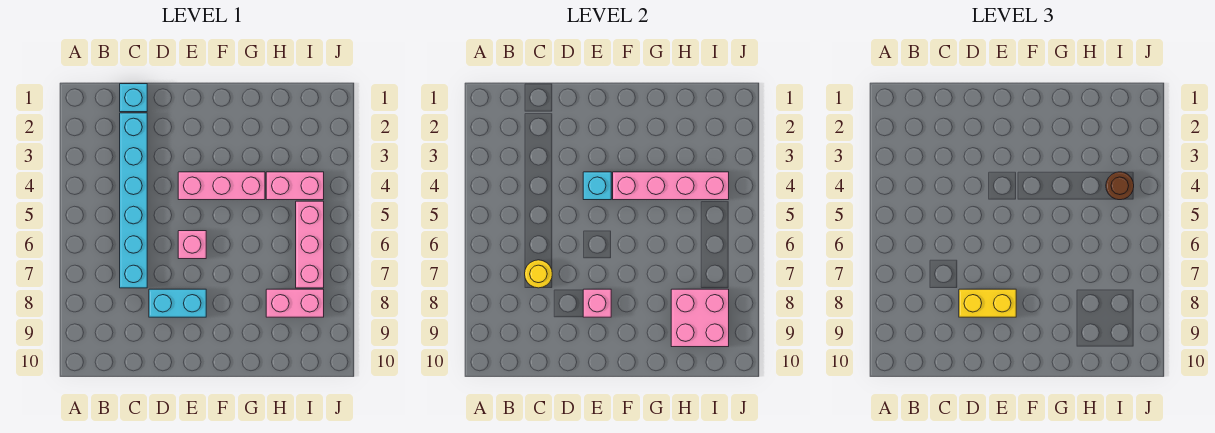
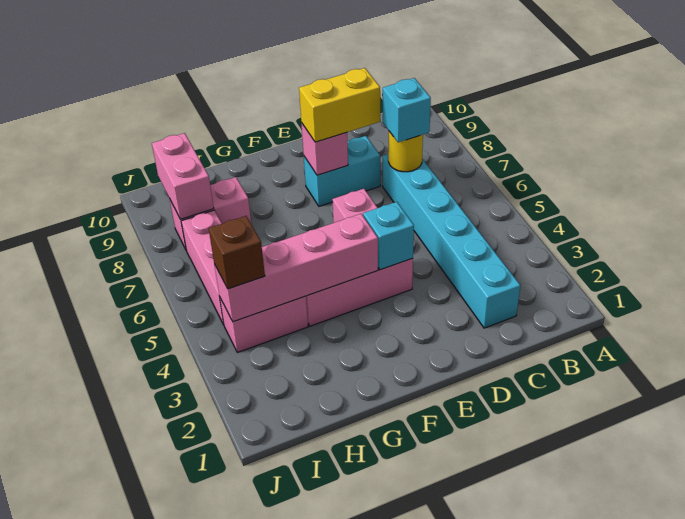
cyan 1x1 brick [120,84,147,112] -> cyan 1x1 brick moved to [383,78,431,142]
pink 2x2 brick [671,289,729,347] -> pink 1x2 brick [152,133,214,219]
brown 1x1 round brick [1106,172,1134,200] -> brown 1x1 brick [209,216,265,289]

